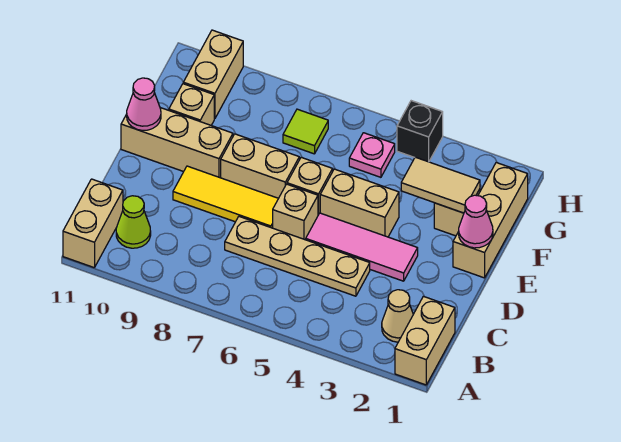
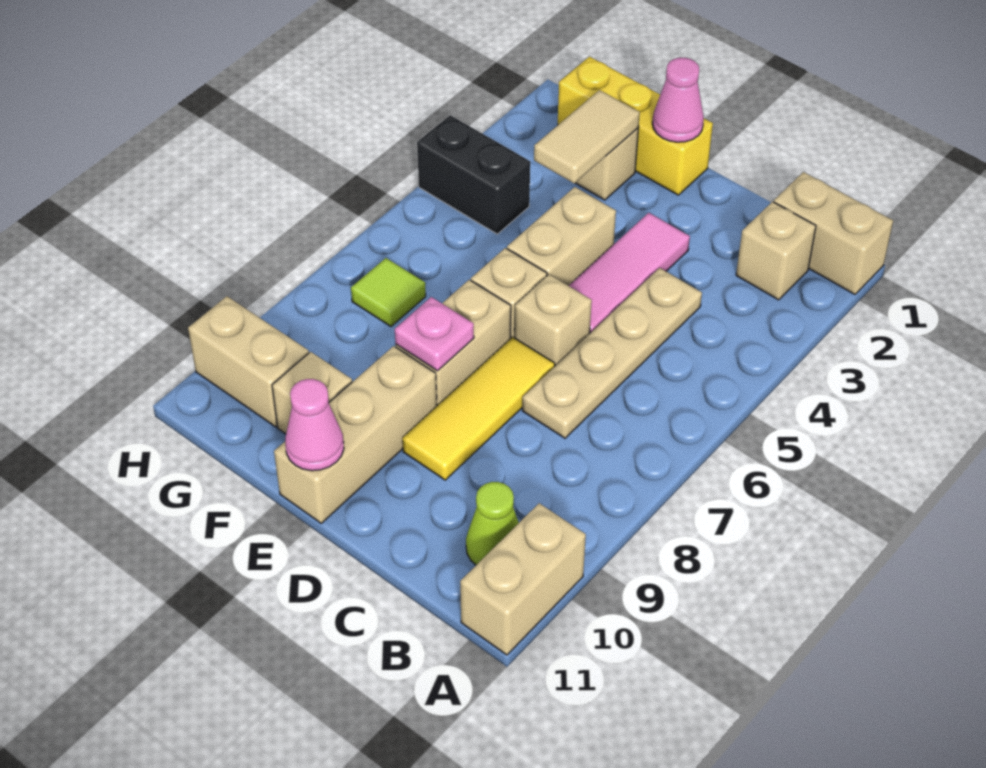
tan 1x2 brick [63,179,123,268] -> tan 1x2 brick turned to [460,503,586,655]
tan 1x1 cone [382,290,413,342] -> tan 1x1 brick [736,202,816,300]
tan 1x3 brick [453,163,528,278] -> yellow 1x3 brick [558,57,713,195]
pink 1x1 plate [349,133,395,177] -> pink 1x1 plate moved to [395,297,474,371]
black 1x1 brick [397,101,443,162] -> black 1x2 brick [417,115,530,234]

